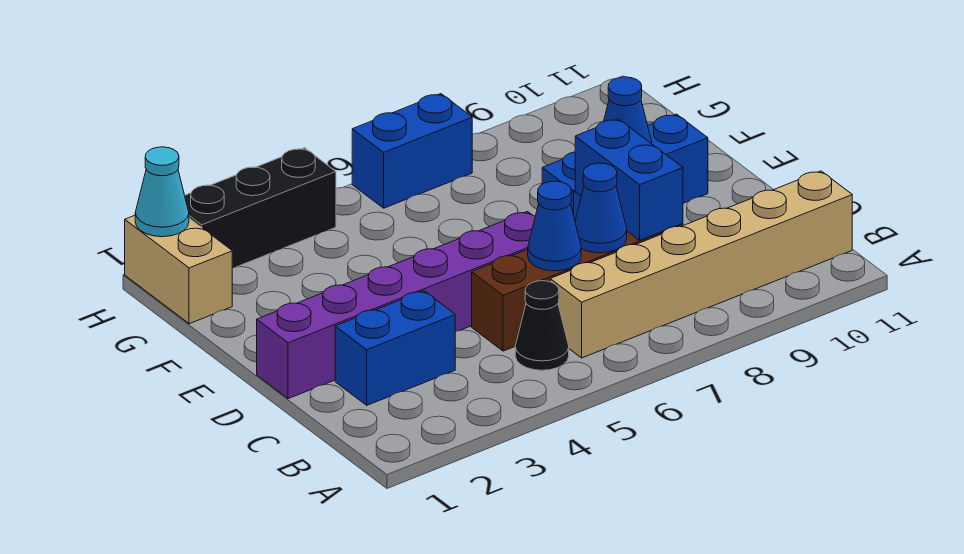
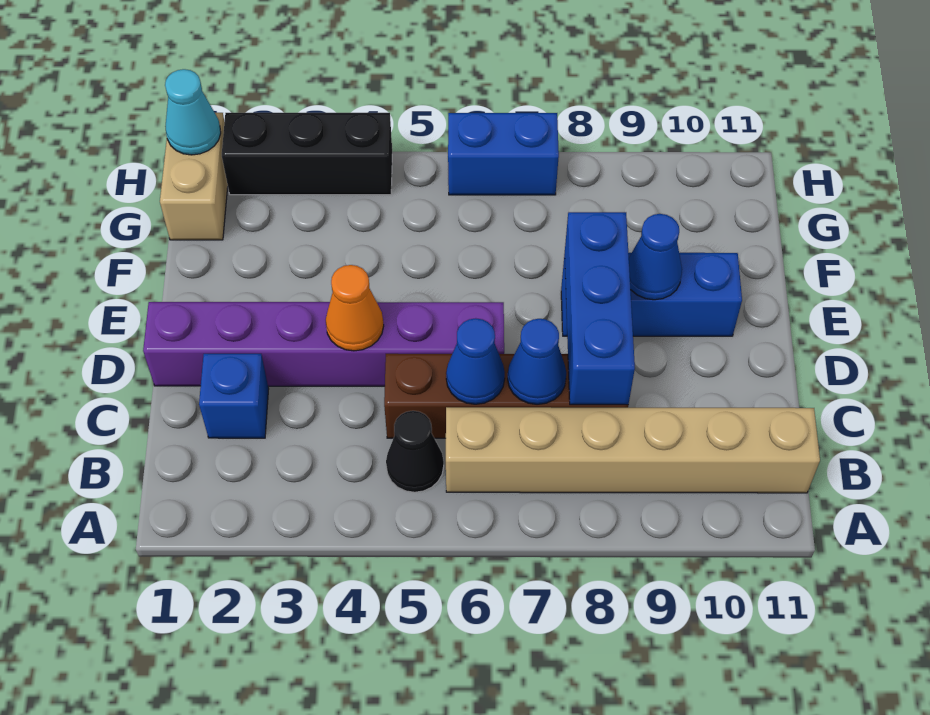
blue 1x2 brick [335,291,455,405] -> blue 1x1 brick [199,354,269,438]
blue 1x2 brick [575,119,683,240] -> blue 1x3 brick [565,212,635,405]
none -> orange 1x1 cone [326,265,384,351]

